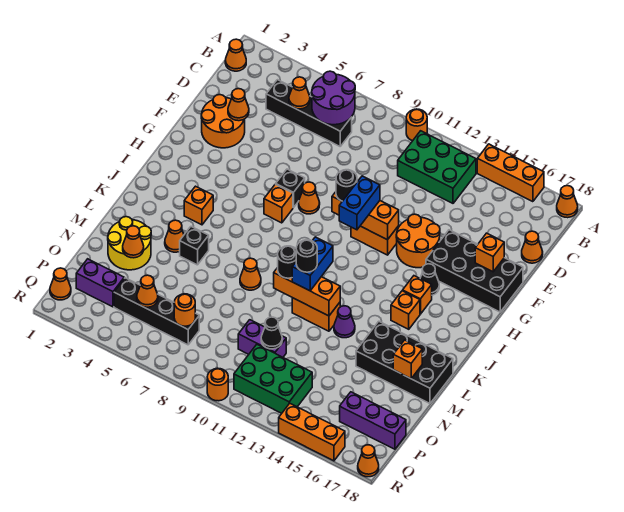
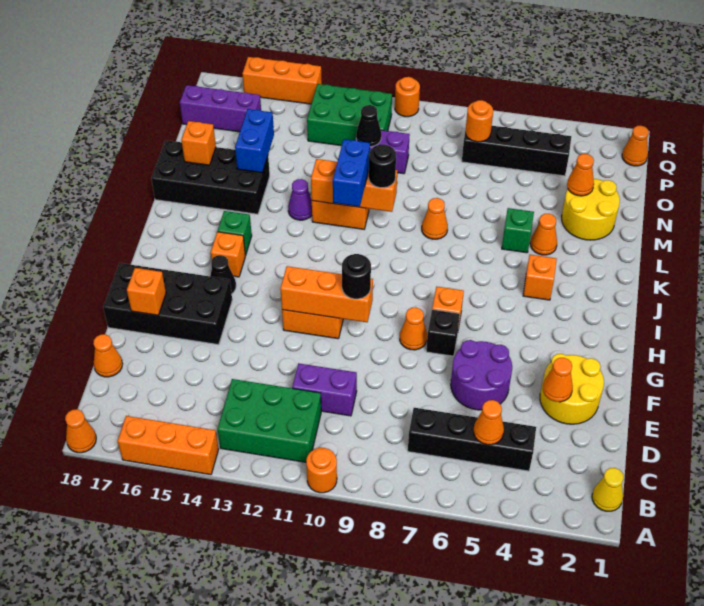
orange 1x1 cone [225,39,246,71] -> yellow 1x1 cone [592,468,624,511]
purple 2x2 round brick [312,71,355,125] -> purple 2x2 round brick moved to [451,340,512,410]
orange 2x2 round brick [201,95,245,148] -> yellow 2x2 round brick [540,354,604,424]
orange 2x2 round brick [396,214,440,268] -> none
blue 1x2 brick [339,176,380,230] -> blue 1x2 brick moved to [235,109,274,173]
orange 1x1 brick [391,291,420,329] -> green 1x1 brick [218,211,252,255]
black 1x1 brick [180,227,209,265] -> green 1x1 brick [502,208,534,253]
black 1x1 round brick [296,240,317,272] -> none
purple 1x2 brick [76,259,124,307] -> purple 1x2 brick moved to [292,363,357,416]
orange 1x1 cone [137,275,158,307] -> none
orange 1x1 cone [358,445,379,477] -> none

